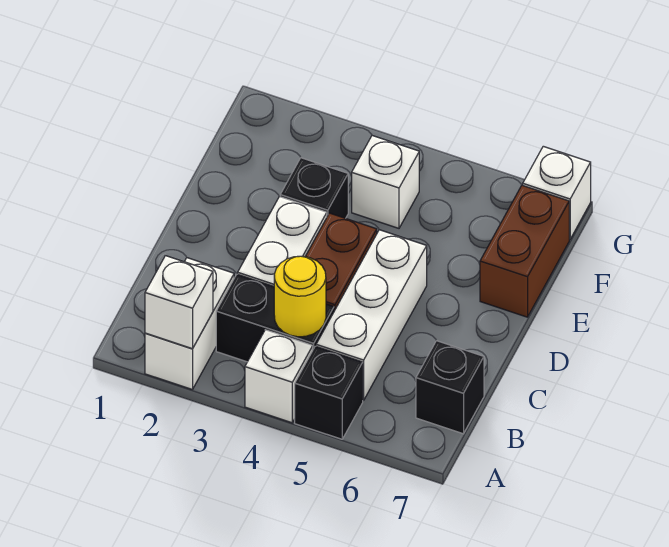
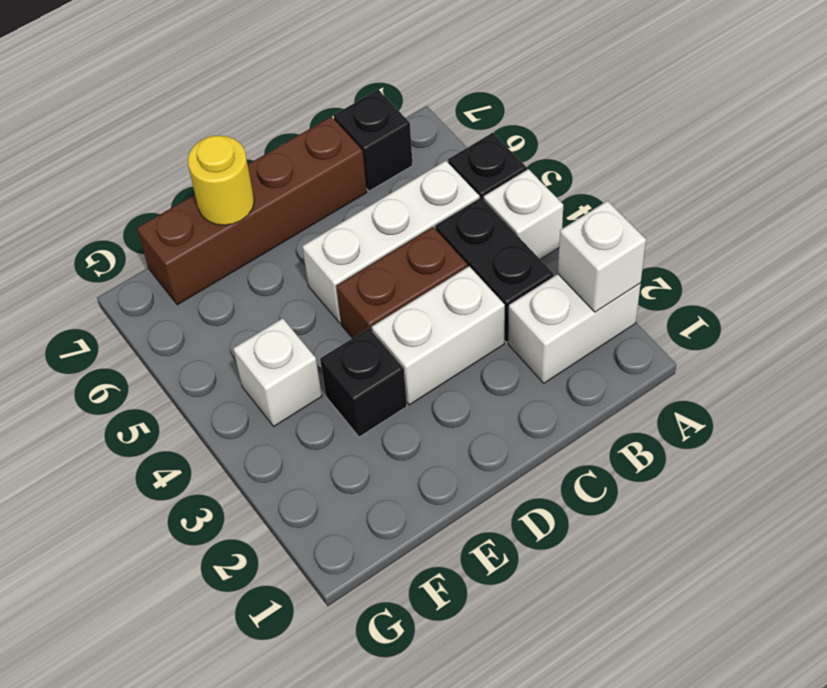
yellow 1x1 round brick [274,256,326,337] -> yellow 1x1 round brick moved to [188,136,254,225]
brown 1x2 brick [480,185,569,317] -> brown 1x4 brick [137,117,367,305]
white 1x1 brick [523,146,591,239] -> none

